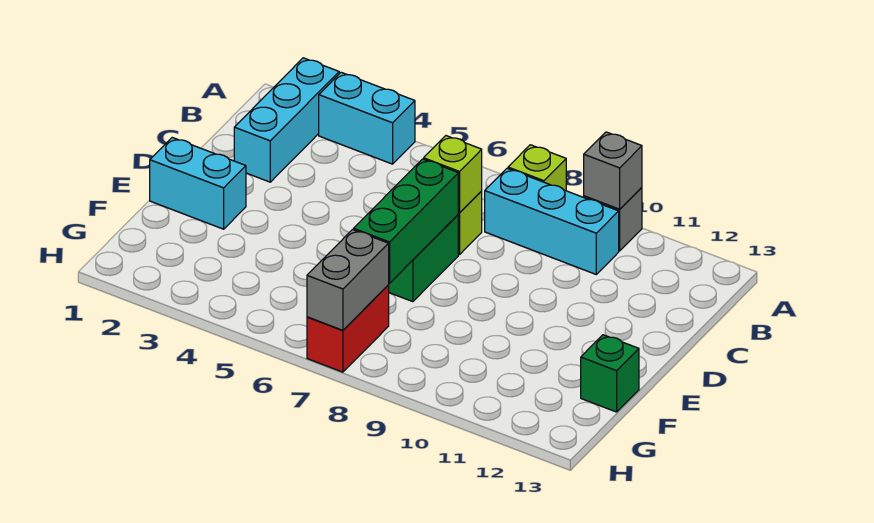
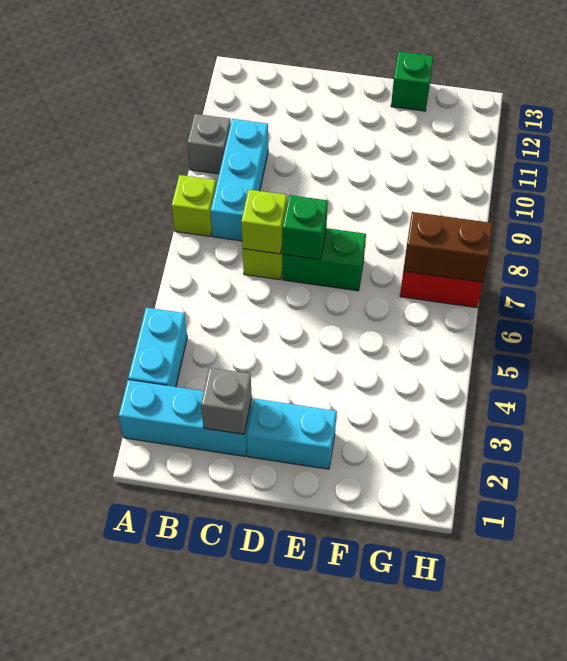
grey 1x1 brick [584,132,642,209] -> grey 1x1 brick moved to [201,368,252,434]
green 1x3 brick [354,159,458,283] -> green 1x1 brick [282,195,328,260]
cyan 1x2 brick [150,138,246,229] -> cyan 1x2 brick turned to [246,399,337,469]
grey 1x2 brick [307,230,389,330] -> brown 1x2 brick [403,212,493,283]

